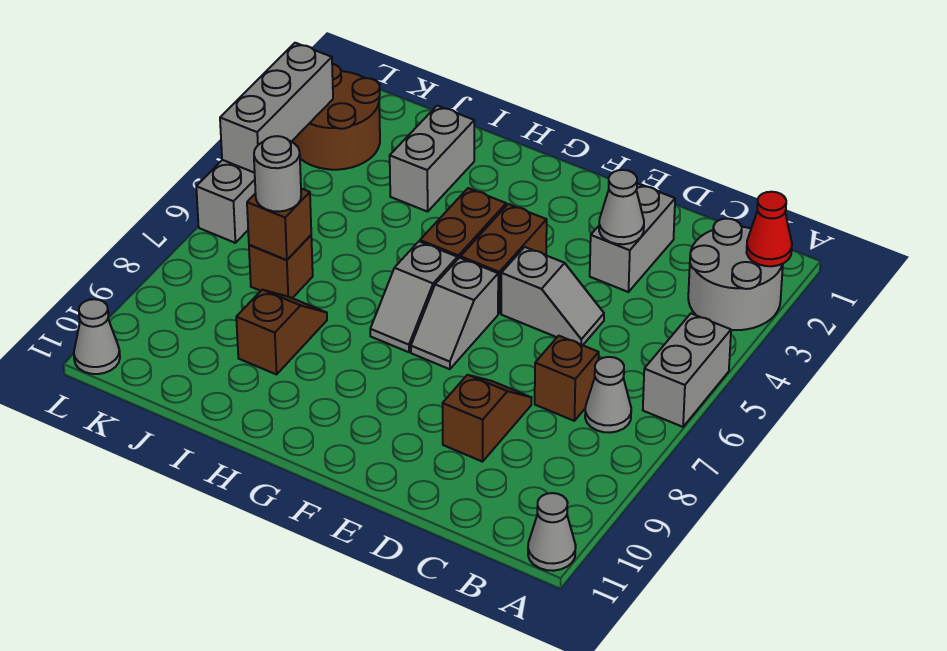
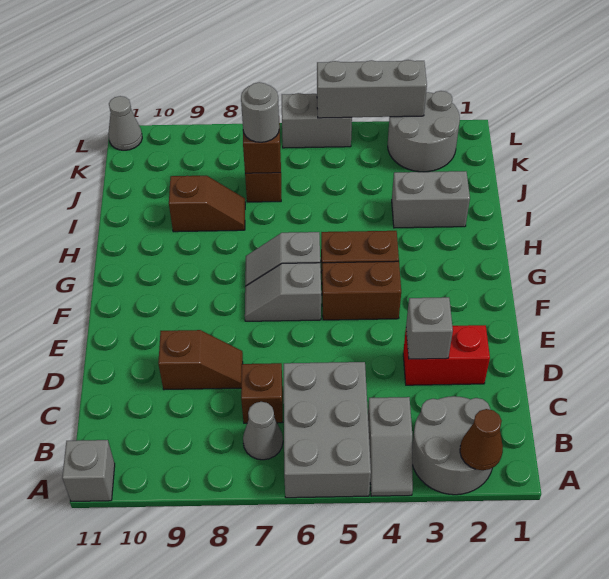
red 1x1 cone [747,192,792,266] -> brown 1x1 cone [460,409,503,470]
grey 1x2 brick [643,314,731,427] -> grey 2x3 brick [284,362,371,498]
grey 1x1 cone [528,493,576,571] -> grey 1x1 brick [62,440,115,501]
grey 1x2 brick [590,184,675,292] -> red 1x2 brick [403,325,490,385]
grey 1x1 cone [599,170,644,244] -> grey 1x1 brick [406,297,453,359]
grey 1x2 slope [501,247,604,345] -> grey 1x2 slope moved to [368,397,413,496]
brown 2x2 round brick [292,64,380,170] -> grey 2x2 round brick [388,91,460,172]

